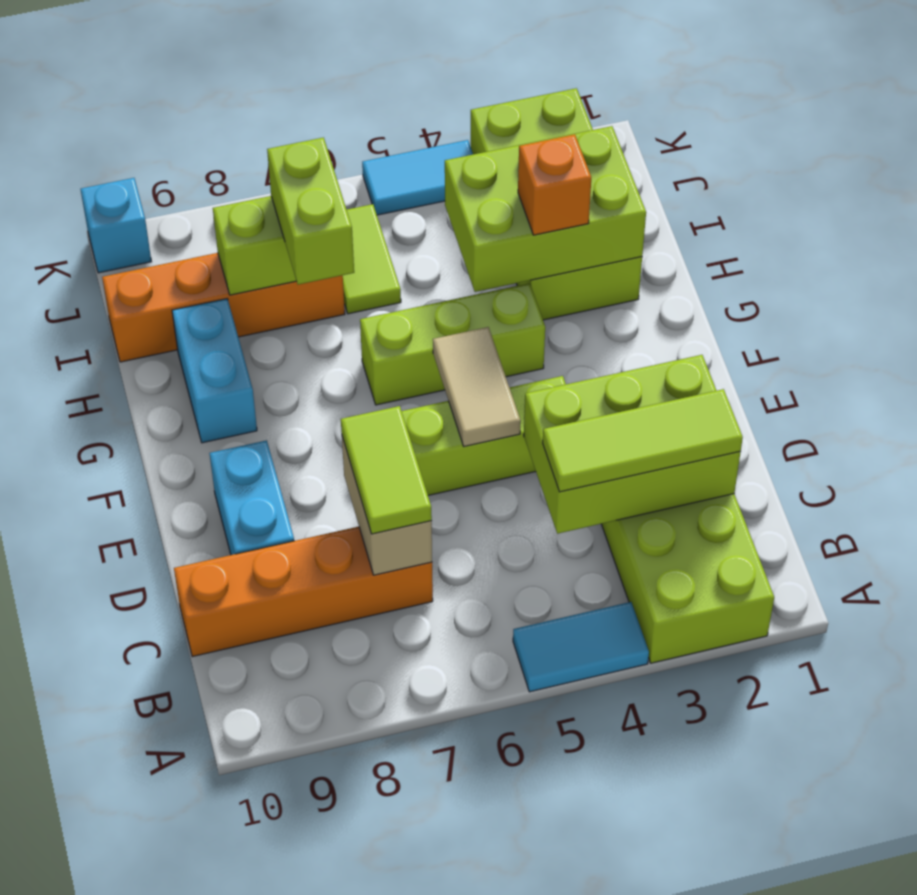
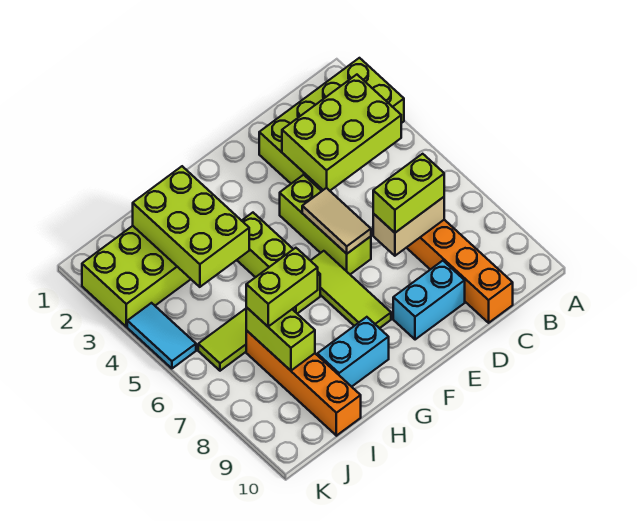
cyan 1x2 tile [513,602,649,692] -> none
lime 2x3 brick [524,355,741,534] -> lime 2x3 brick turned to [282,75,401,191]
lime 1x3 tile [543,389,743,492] -> lime 1x3 tile moved to [311,251,391,328]
lime 1x2 tile [341,406,432,534] -> lime 1x2 brick [373,154,444,233]
tan 1x2 tile [433,327,521,446] -> tan 1x2 tile turned to [302,188,371,254]
orange 1x1 brick [518,134,591,235] -> none
cyan 1x1 brick [81,178,151,273] -> none

